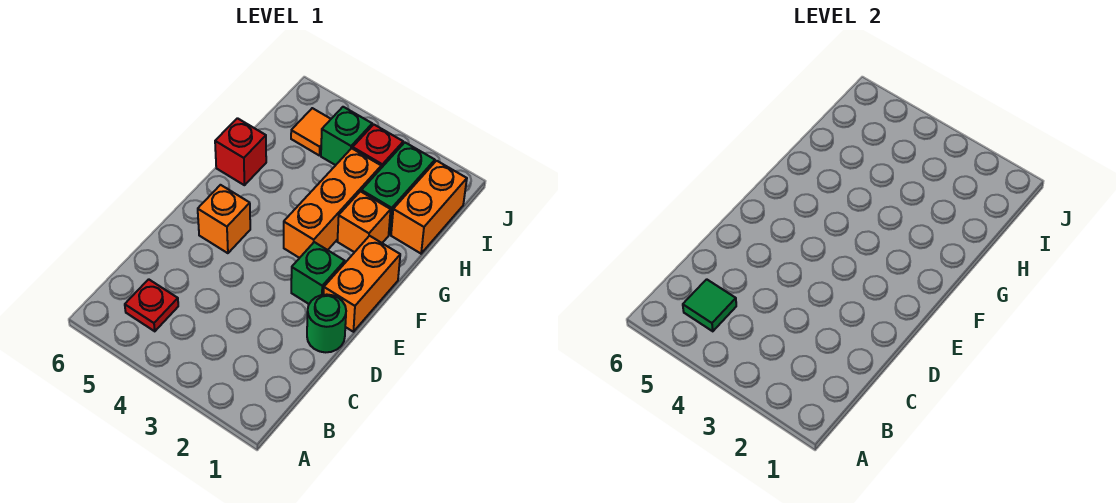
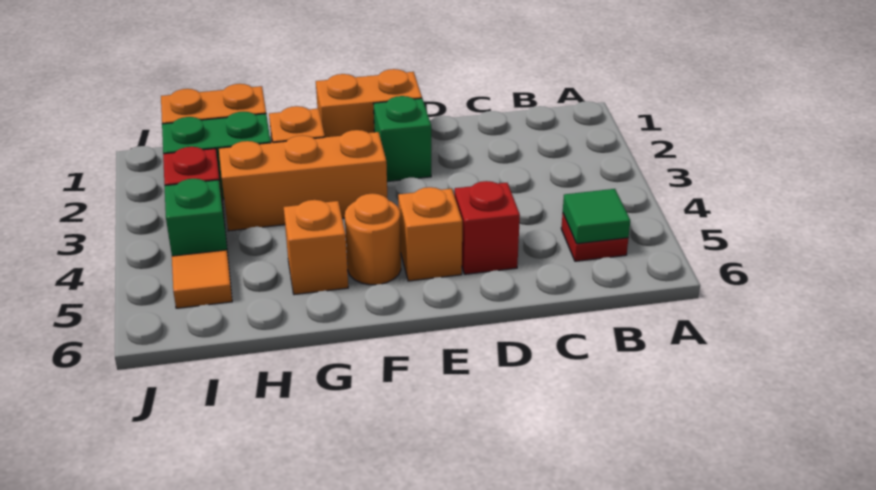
green 1x1 round brick [307,295,346,352] -> none
none -> orange 1x1 round brick [345,193,401,285]
none -> orange 1x1 brick [284,200,348,295]
red 1x1 brick [215,118,266,185] -> red 1x1 brick moved to [454,181,520,274]

